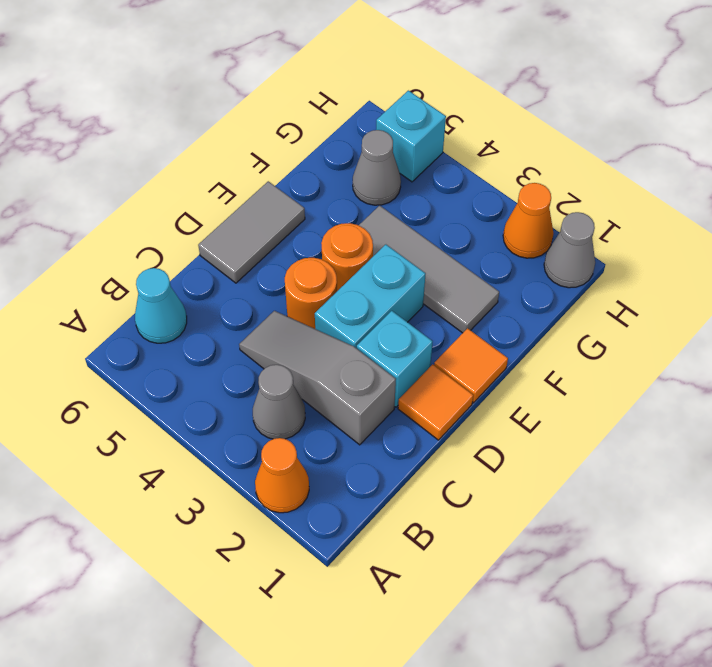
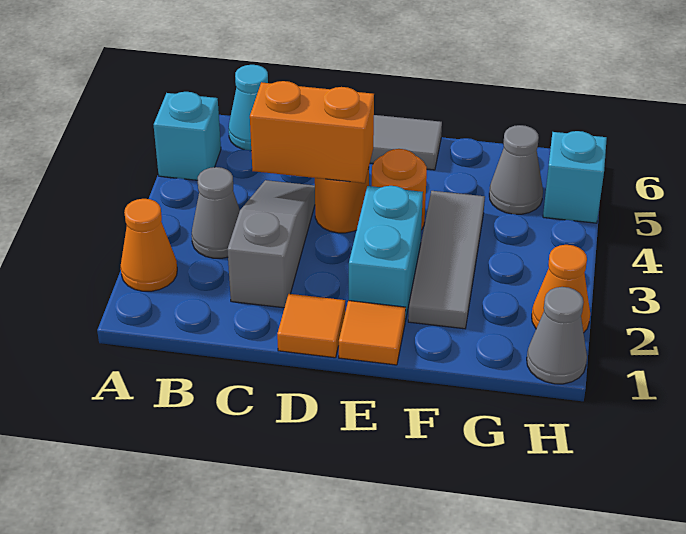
none -> orange 1x2 brick [250,81,374,183]
cyan 1x1 brick [357,311,433,407] -> cyan 1x1 brick moved to [154,92,221,180]
cyan 1x2 brick [315,245,425,348] -> cyan 1x2 brick turned to [349,186,423,321]

